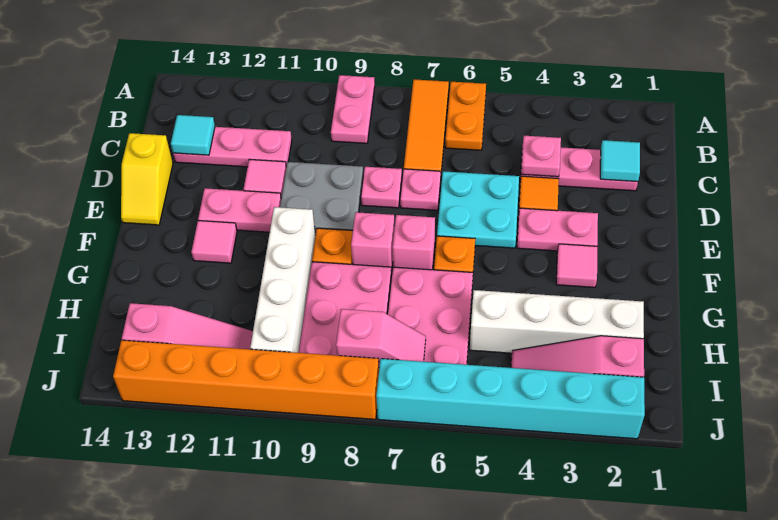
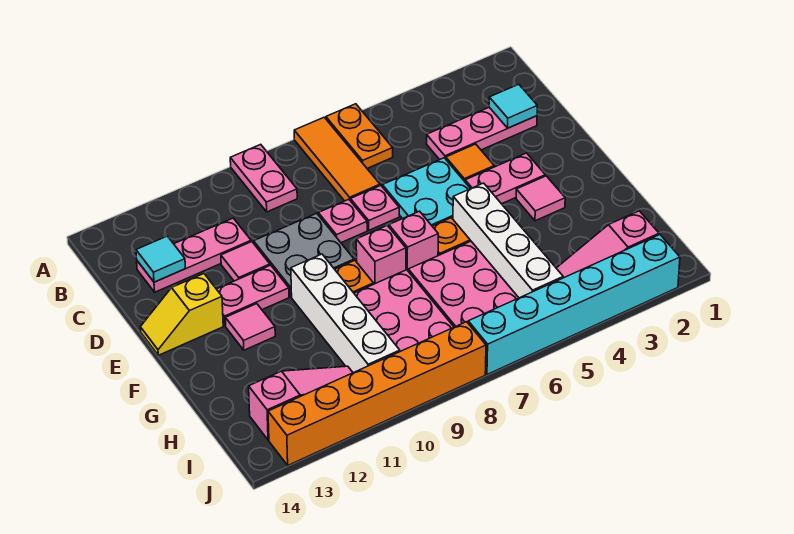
pink 1x1 plate [521,136,561,177] -> none
yellow 1x2 slope [121,133,173,225] -> yellow 1x2 slope turned to [140,274,223,355]
white 1x4 brick [470,290,644,353] -> white 1x4 brick turned to [453,183,563,298]
pink 1x2 slope [336,309,426,367] -> none

